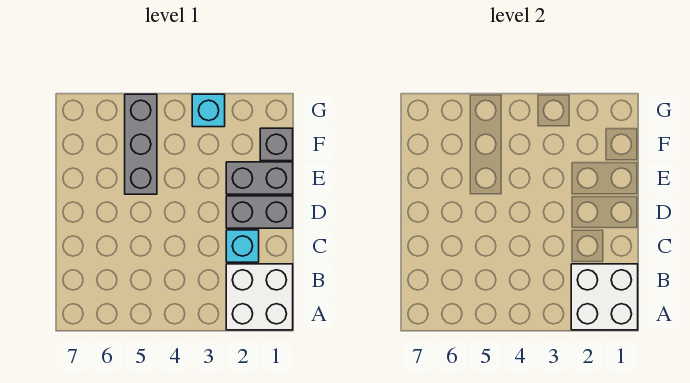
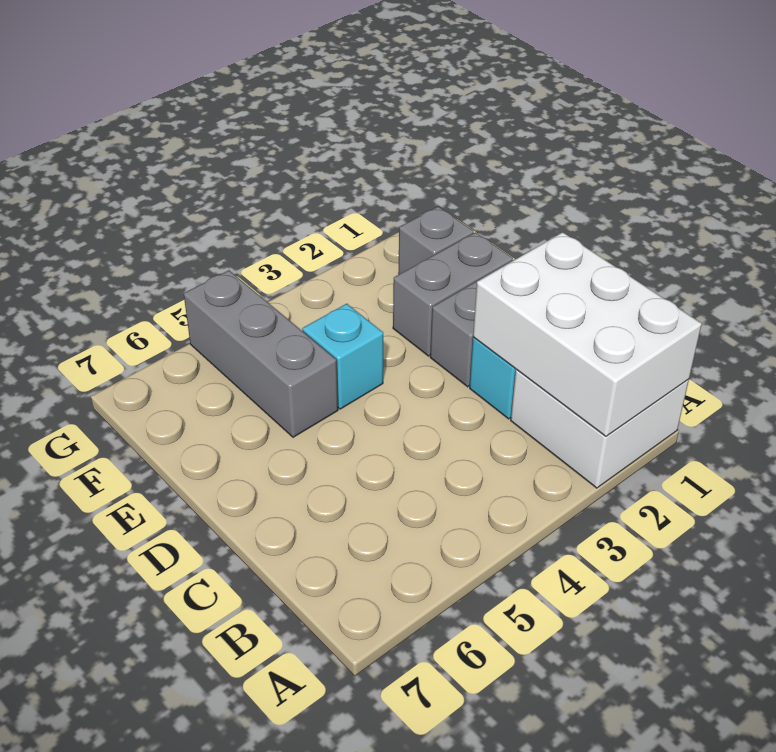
white 2x2 brick [571,264,638,330] -> white 2x3 brick [473,232,702,436]
cyan 1x1 brick [192,94,225,127] -> cyan 1x1 brick moved to [302,304,383,409]

